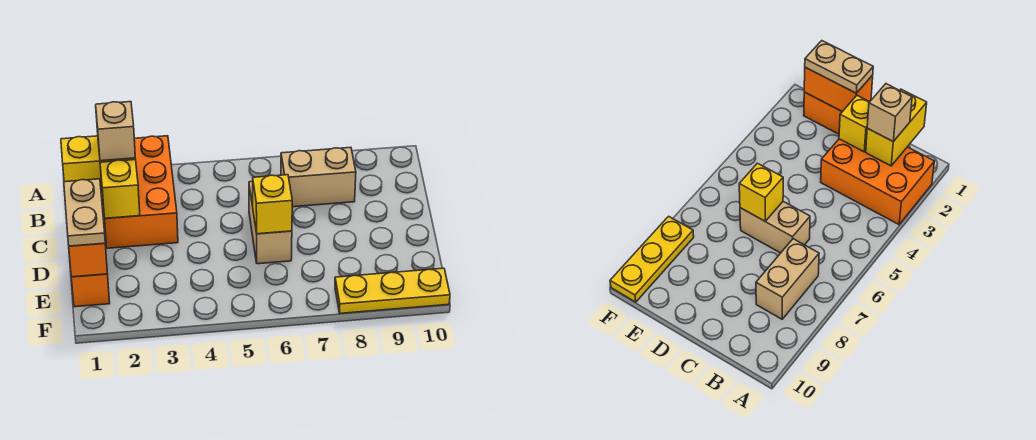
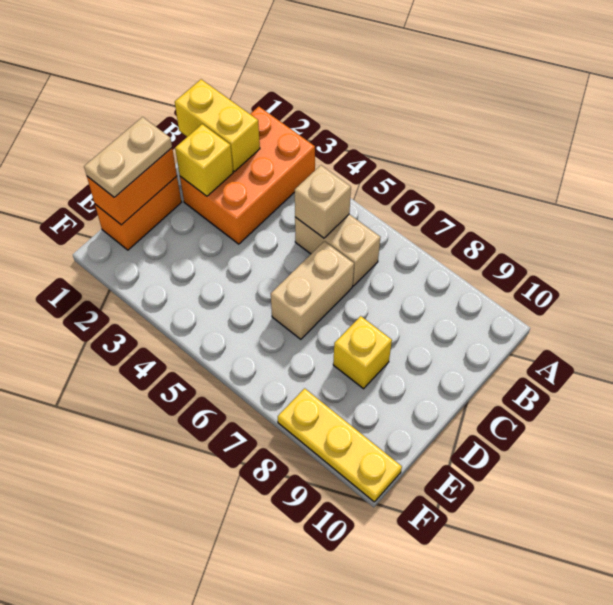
tan 1x1 brick [96,102,135,161] -> tan 1x1 brick moved to [295,165,351,238]
tan 1x2 brick [281,147,356,207] -> tan 1x2 brick moved to [295,214,380,286]
yellow 1x1 brick [253,175,292,234] -> yellow 1x1 brick moved to [333,316,392,389]

